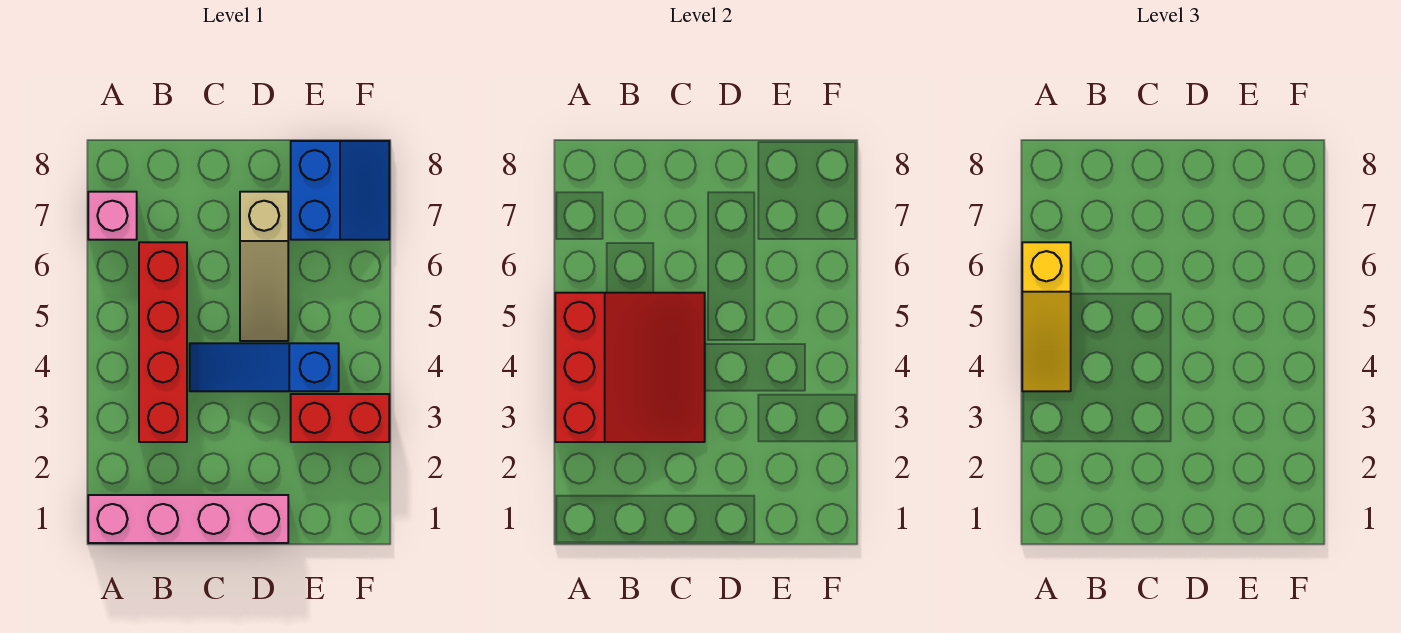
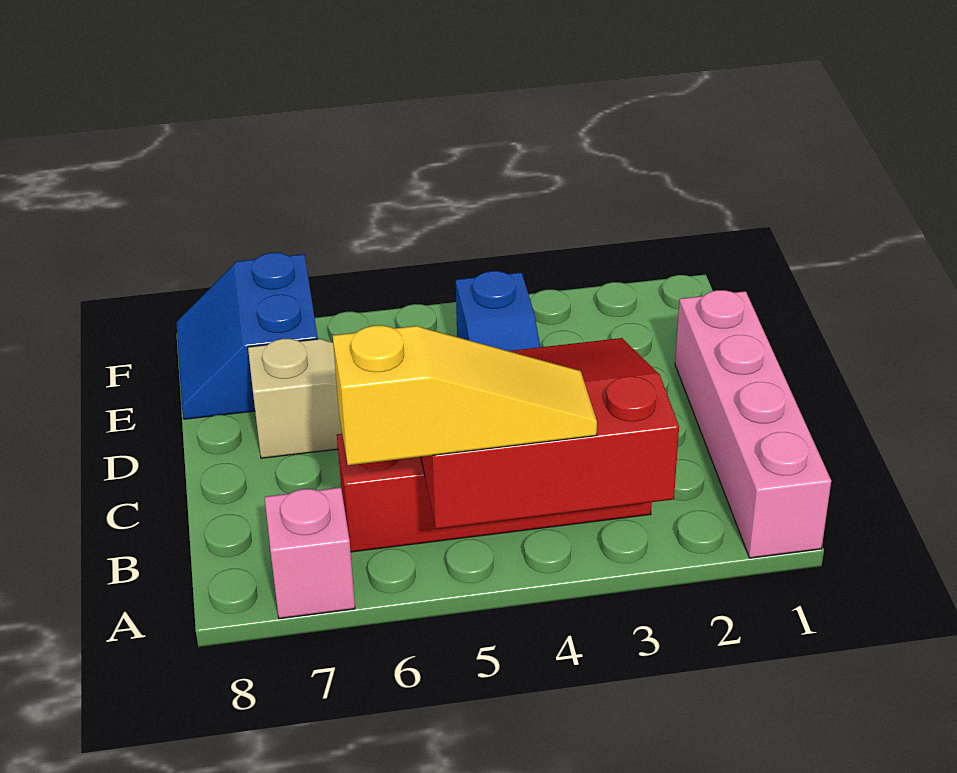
red 1x2 brick [291,394,389,442] -> none
blue 2x2 slope [291,141,389,240] -> blue 2x2 slope turned to [176,253,318,419]

